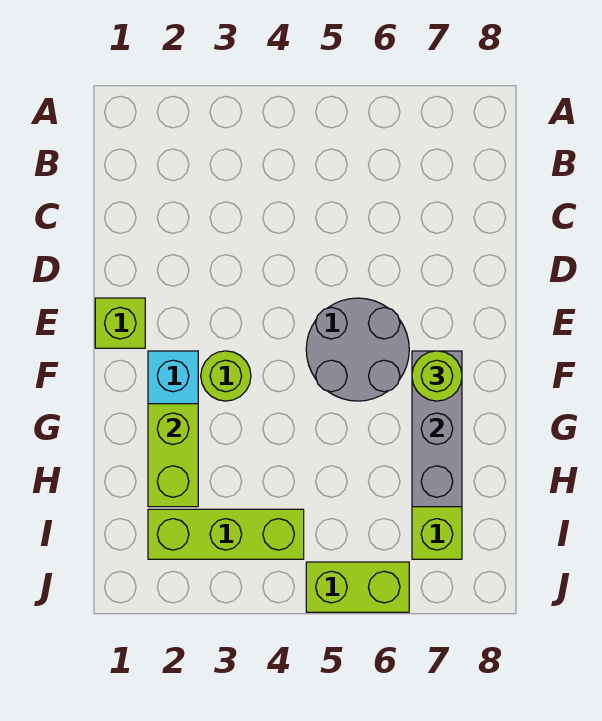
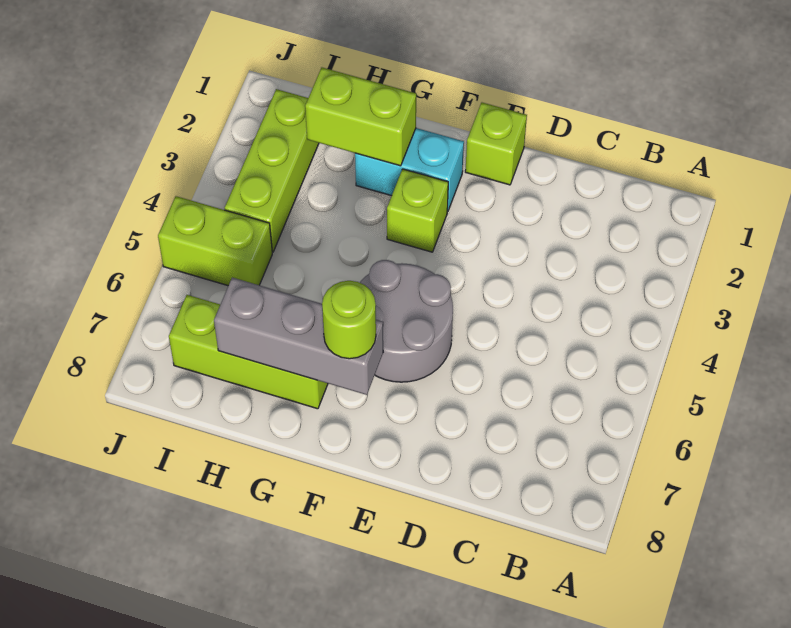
lime 1x1 round brick [201,351,251,401] -> lime 1x1 brick [387,169,448,252]
lime 1x2 brick [306,562,409,612] -> lime 1x2 brick turned to [158,196,272,286]

